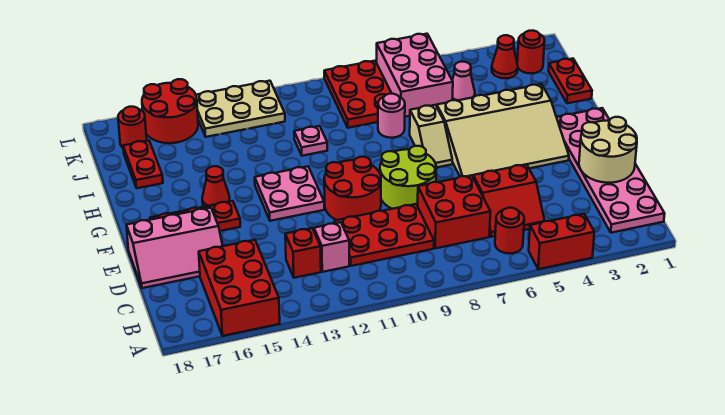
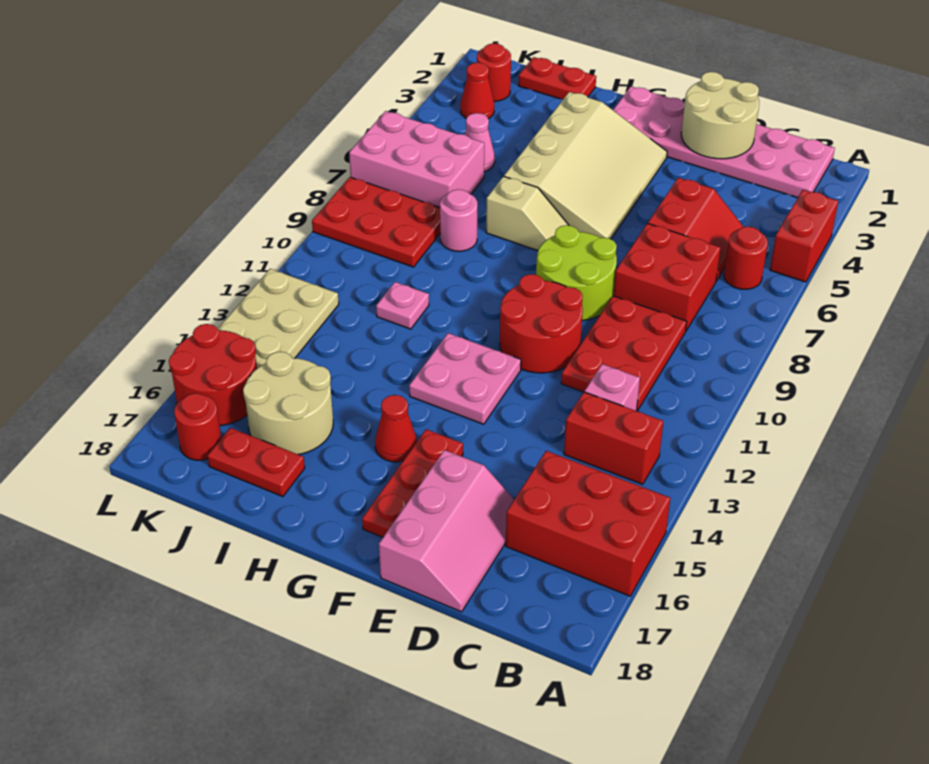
red 1x1 brick [285,228,321,278] -> red 1x2 brick [564,392,663,484]
none -> tan 2x2 round brick [243,352,333,455]

